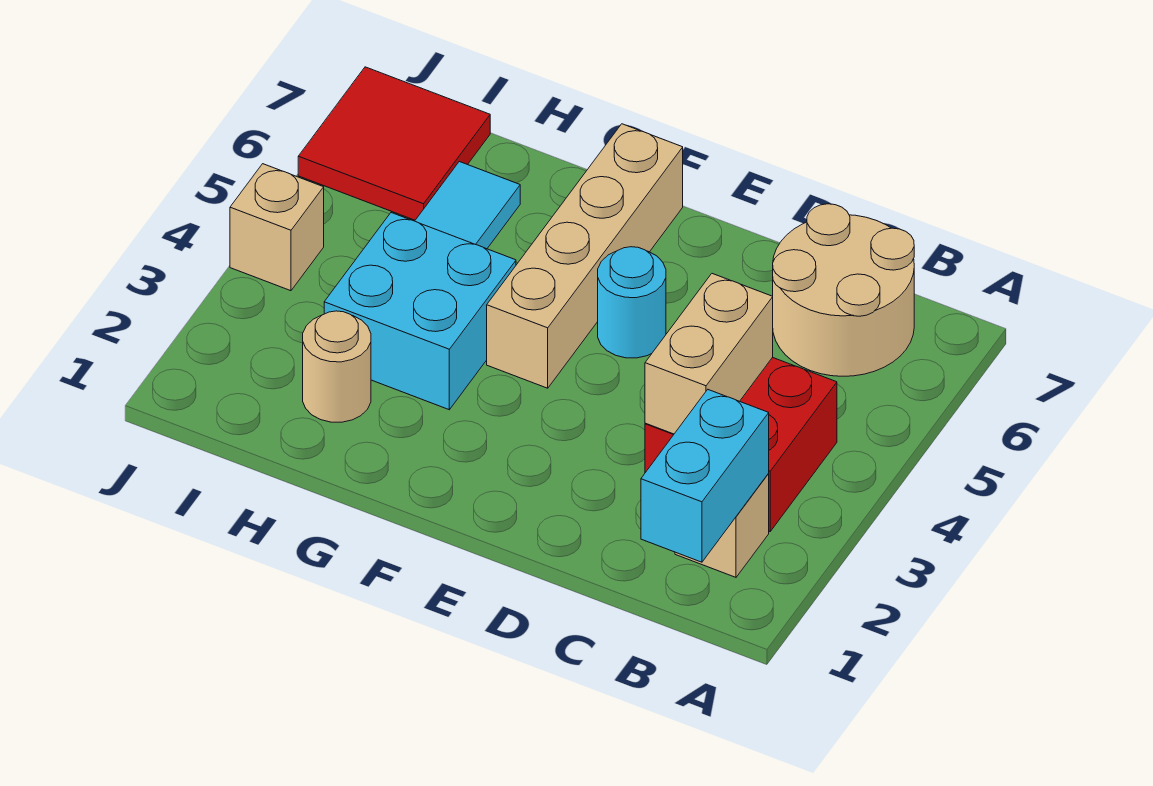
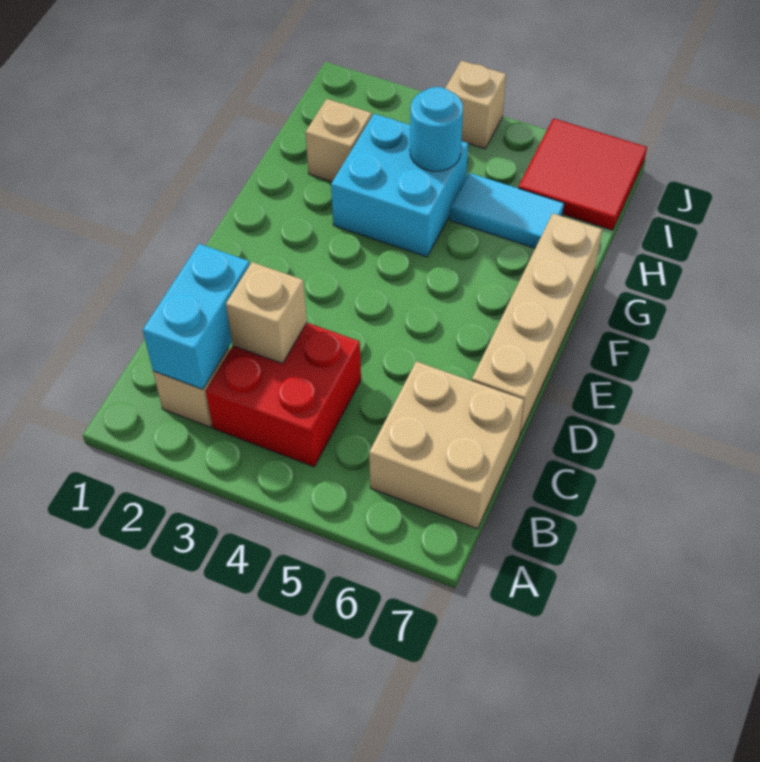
cyan 1x2 brick [641,390,769,562] -> cyan 1x2 brick turned to [143,244,250,389]
tan 2x2 round brick [773,204,914,376] -> tan 2x2 brick [369,361,524,529]
tan 1x2 brick [645,274,773,434] -> tan 1x1 brick [226,262,307,364]
cyan 1x1 round brick [598,247,666,358] -> cyan 1x1 round brick moved to [410,87,463,171]
tan 1x4 brick [487,124,683,388] -> tan 1x4 brick turned to [472,214,602,434]
tan 1x1 round brick [303,311,371,422] -> tan 1x1 brick [305,99,372,182]

